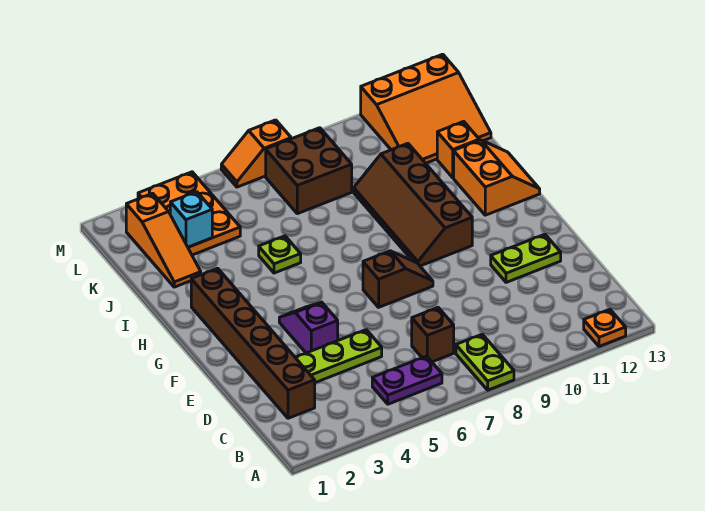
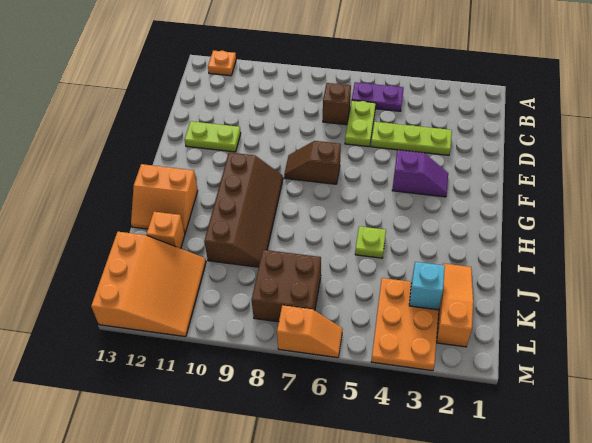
lime 1x2 plate [456,334,514,390] -> lime 1x2 plate moved to [345,100,376,147]
brown 1x6 brick [191,268,315,418] -> none
purple 1x2 slope [279,302,338,353] -> purple 1x2 slope turned to [392,150,448,197]
orange 2x2 slope [454,140,540,215] -> orange 2x2 slope turned to [131,164,198,233]
orange 3x3 slope [361,54,491,163] -> orange 3x3 slope turned to [91,232,206,337]

